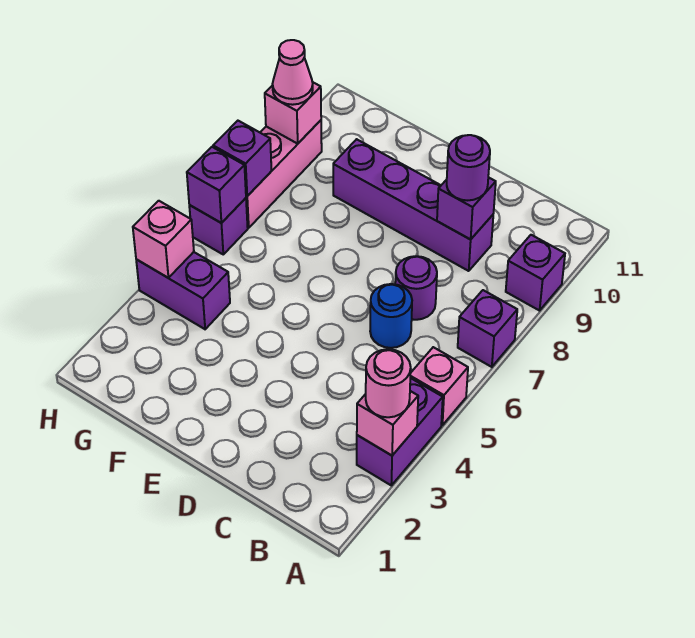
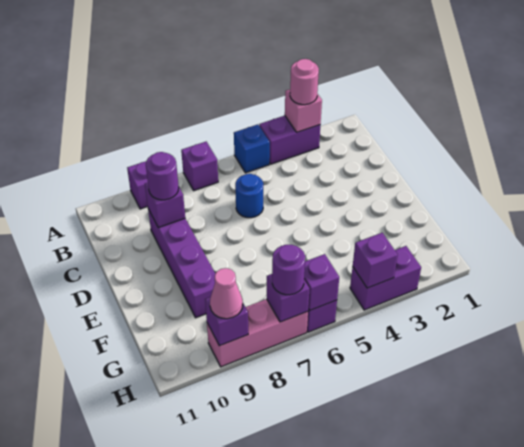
pink 1x1 brick [410,347,468,425] -> blue 1x1 brick [234,124,270,173]
purple 1x1 round brick [395,256,437,320] -> purple 1x1 round brick moved to [272,245,305,295]
purple 1x2 brick [136,252,230,329] -> purple 1x2 brick turned to [350,246,421,310]
pink 1x1 brick [133,201,194,278] -> purple 1x1 brick [353,233,398,288]
pink 1x1 brick [265,82,321,144] -> purple 1x1 brick [205,297,248,346]

